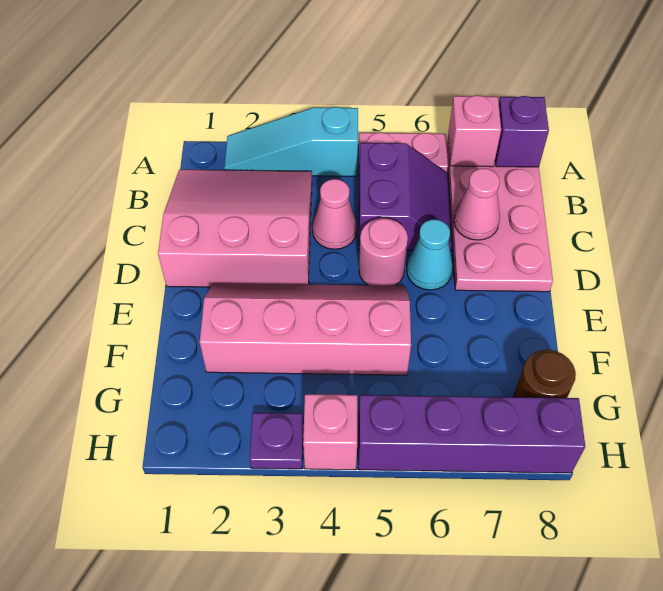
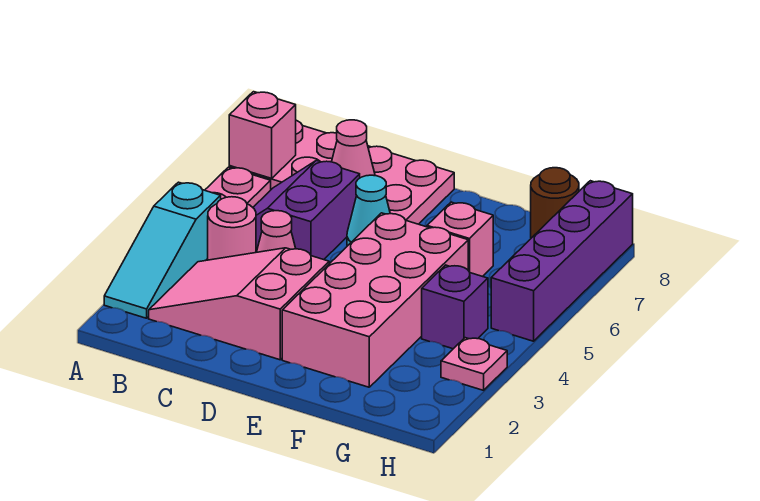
purple 1x1 brick [495,96,549,167] -> purple 1x1 brick moved to [422,265,488,349]
pink 3x3 slope [158,170,312,287] -> pink 2x3 slope [149,248,329,360]
purple 2x2 slope [359,143,452,251] -> purple 2x2 slope turned to [253,160,360,260]
pink 1x1 round brick [359,218,408,286] -> pink 1x1 round brick moved to [208,197,256,260]
pink 2x4 slope [200,283,411,375] -> pink 2x4 brick [282,213,468,387]
purple 1x1 plate [250,413,304,469] -> pink 1x1 plate [441,338,507,390]
pink 1x1 brick [303,394,357,470] -> pink 1x1 brick moved to [427,202,493,277]

